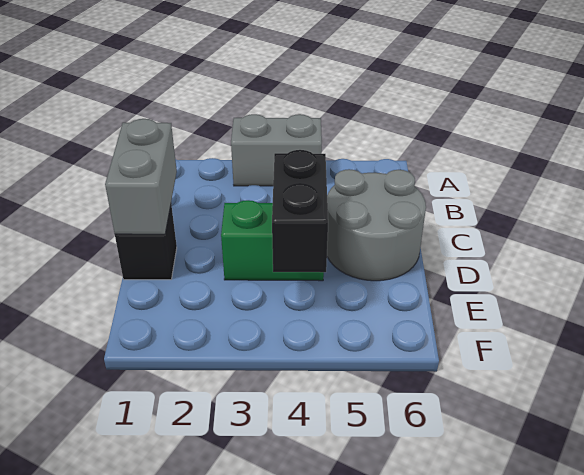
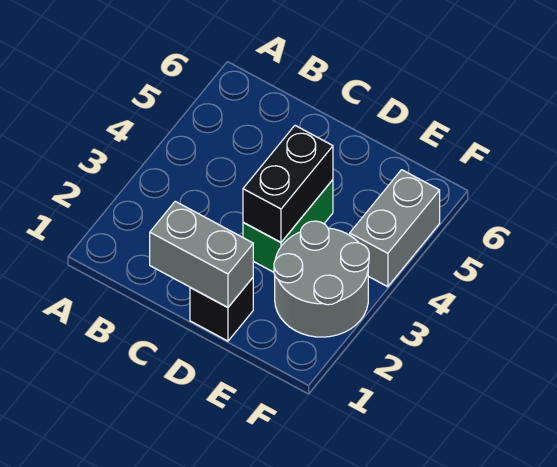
grey 1x2 brick [231,114,322,186] -> grey 1x2 brick moved to [350,170,440,287]
grey 2x2 round brick [327,169,426,281] -> grey 2x2 round brick moved to [274,221,369,337]
black 1x2 brick [272,150,328,272] -> black 1x2 brick turned to [243,126,333,242]

